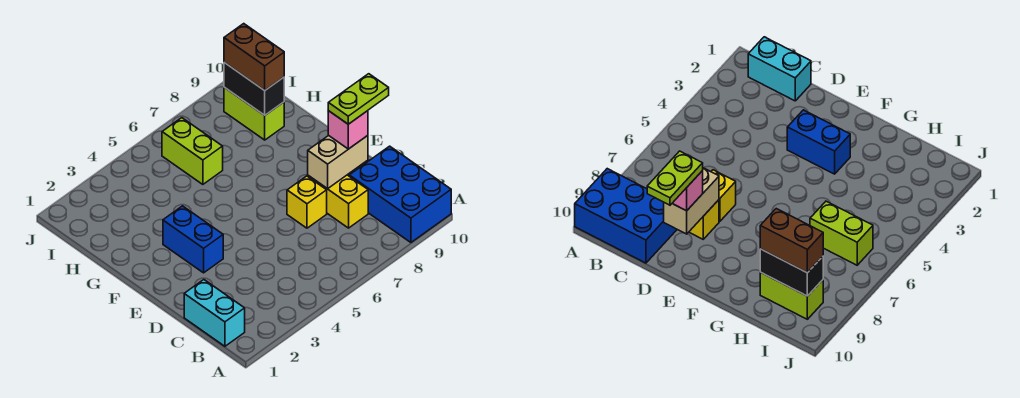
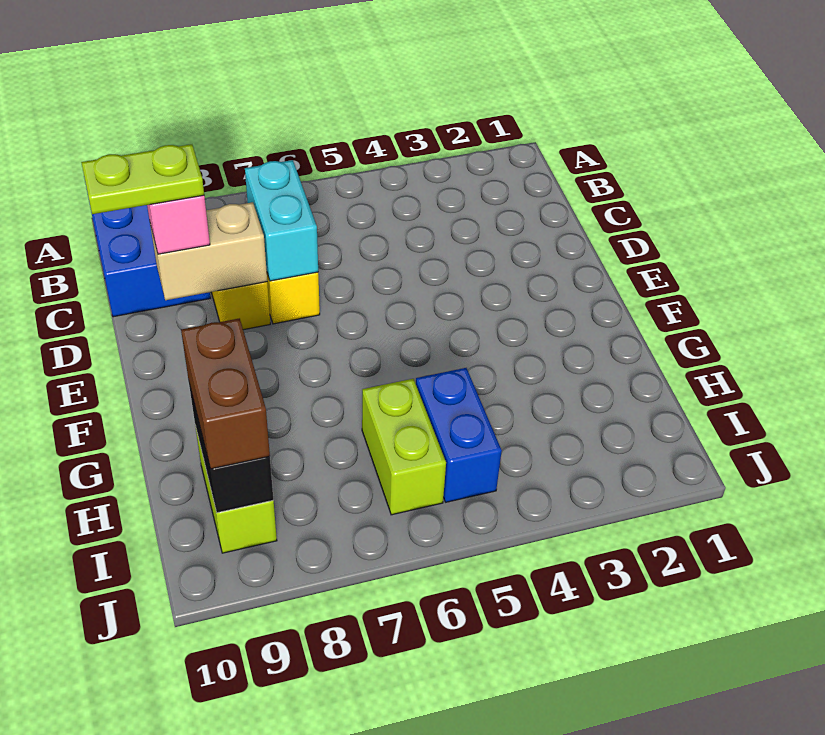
cyan 1x2 brick [184,280,245,346] -> cyan 1x2 brick moved to [245,160,318,281]
blue 1x2 brick [163,206,223,273] -> blue 1x2 brick moved to [416,368,502,502]

